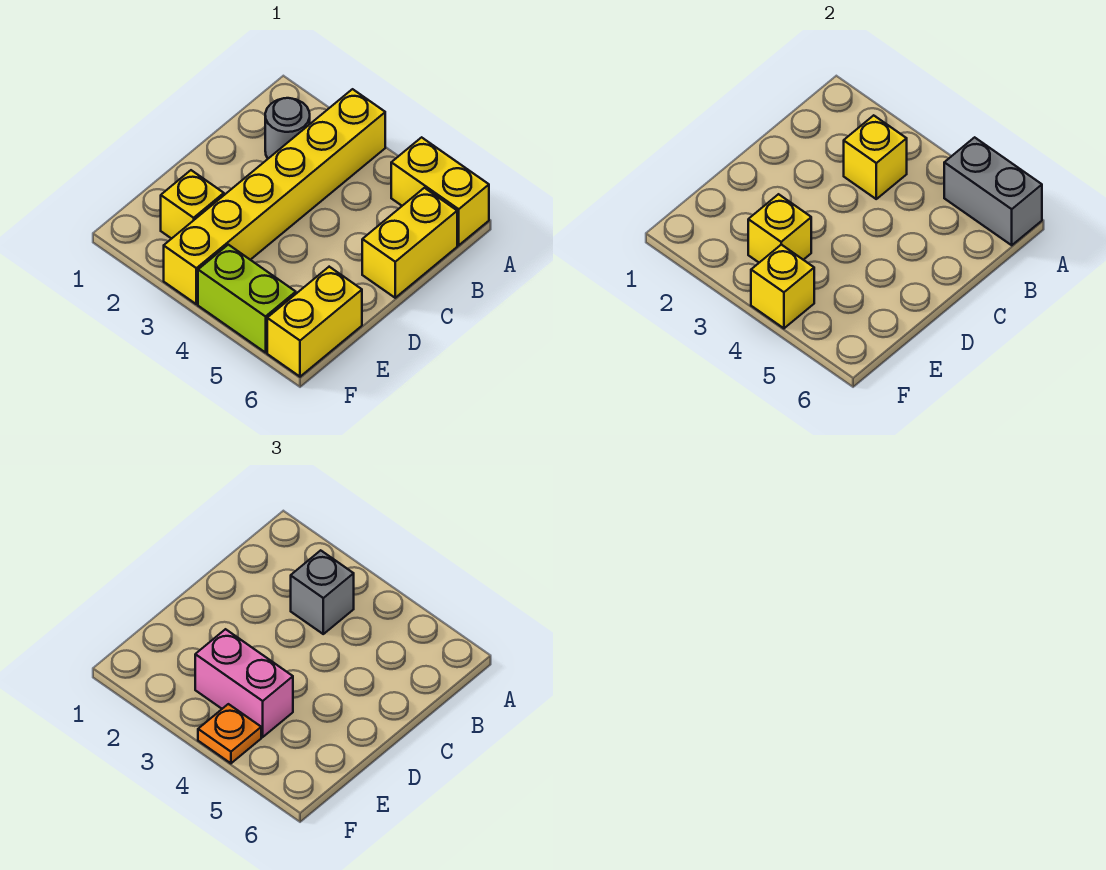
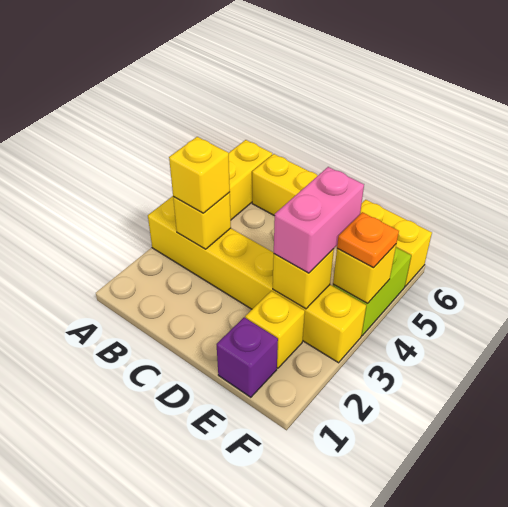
grey 1x2 brick [944,137,1042,245] -> none
grey 1x1 round brick [265,98,310,158] -> none
grey 1x1 brick [291,550,354,634] -> yellow 1x1 brick [169,137,230,213]
none -> purple 1x1 brick [217,317,278,397]

